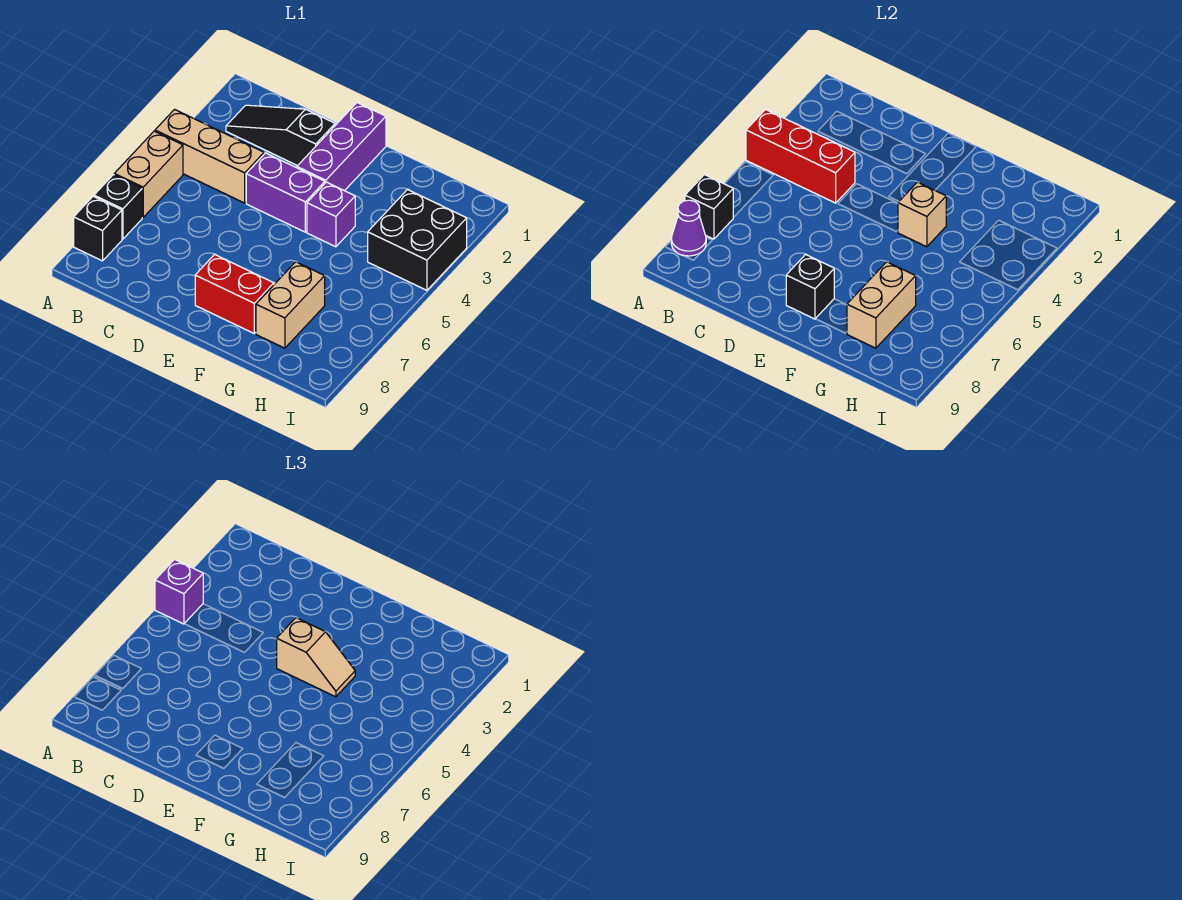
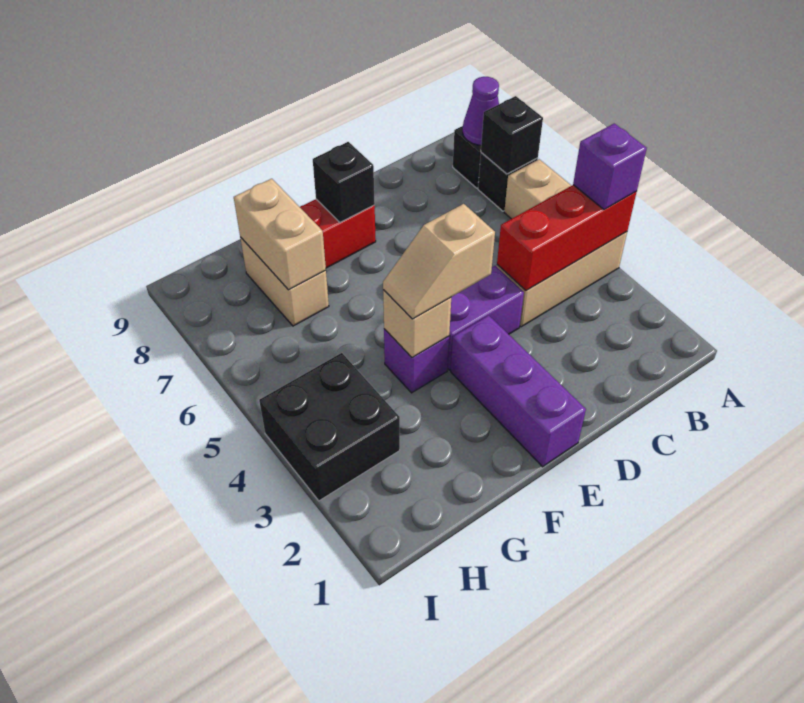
black 1x3 slope [226,105,335,166] -> none

